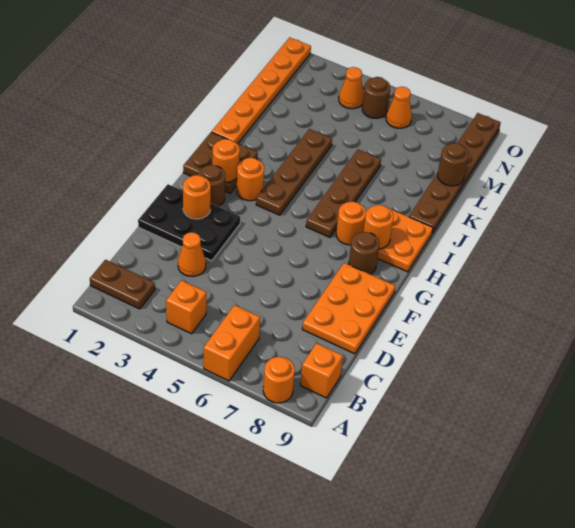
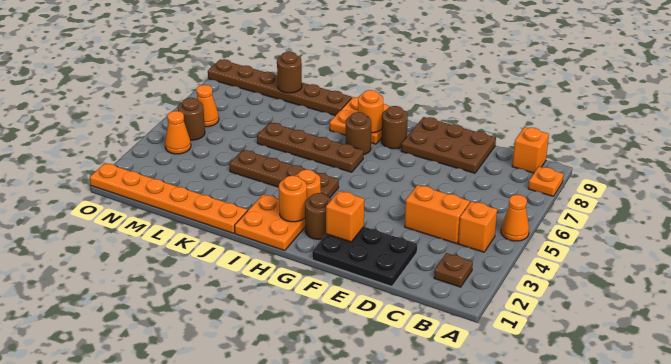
orange 1x2 brick [204,305,260,381] -> orange 1x2 brick moved to [405,185,470,244]
orange 1x1 round brick [263,357,295,403] -> orange 1x1 plate [528,167,564,196]
brown 1x2 plate [90,260,155,309] -> brown 1x1 plate [434,253,473,287]
orange 1x1 cone [178,232,206,277] -> orange 1x1 cone moved to [501,195,529,241]
orange 2x3 plate [302,263,395,354] -> brown 2x3 plate [401,117,496,173]
black 2x3 plate [138,184,240,261] -> black 2x3 plate turned to [312,227,417,286]
orange 1x1 round brick [183,175,211,219] -> orange 1x1 brick [326,191,364,242]
brown 2x2 plate [183,132,258,193] -> orange 2x2 plate [235,194,305,251]
orange 1x1 round brick [336,202,366,245] -> brown 1x1 round brick [346,112,371,155]

